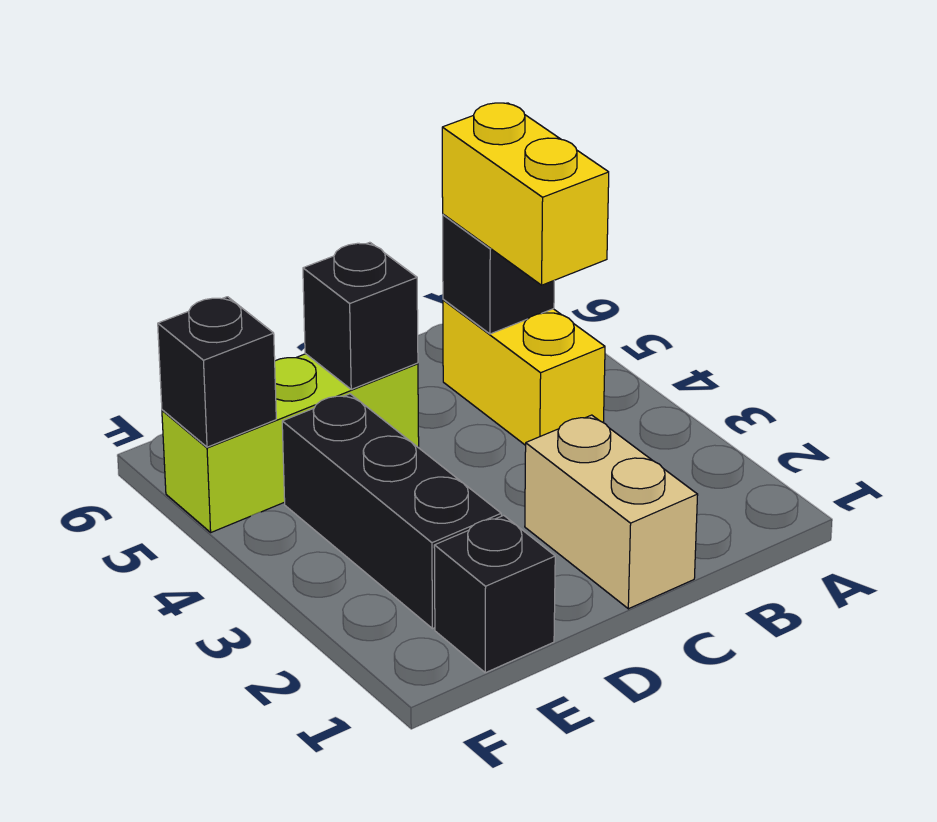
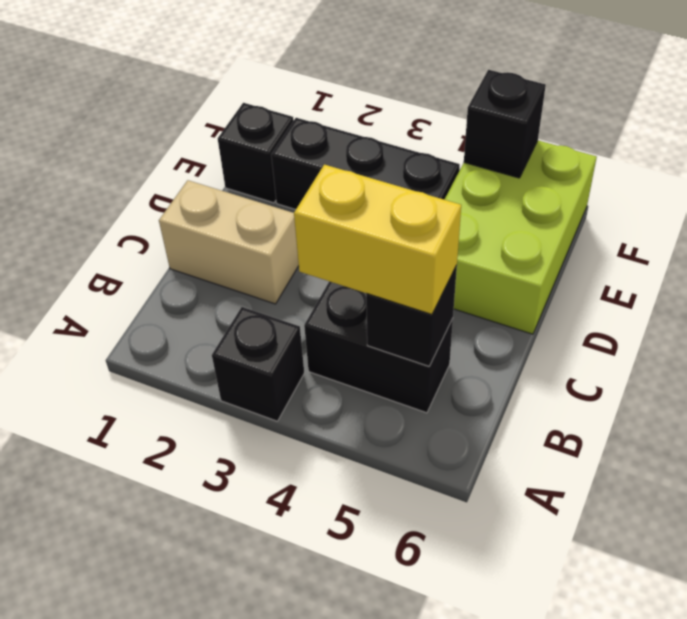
yellow 1x2 brick [443,300,605,445] -> black 1x2 brick [304,281,453,413]
lime 1x3 brick [162,354,419,532] -> lime 2x3 brick [444,141,597,334]
black 1x1 brick [303,242,418,389] -> black 1x1 brick moved to [212,307,304,421]

